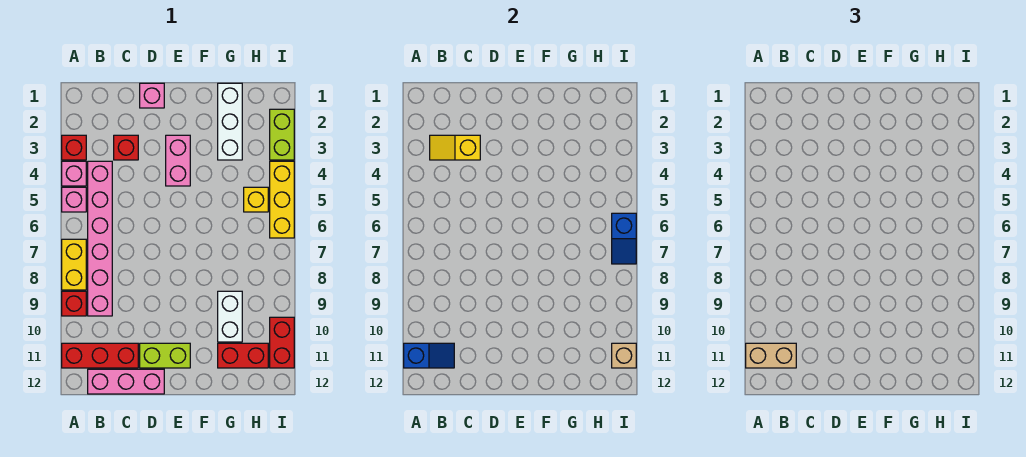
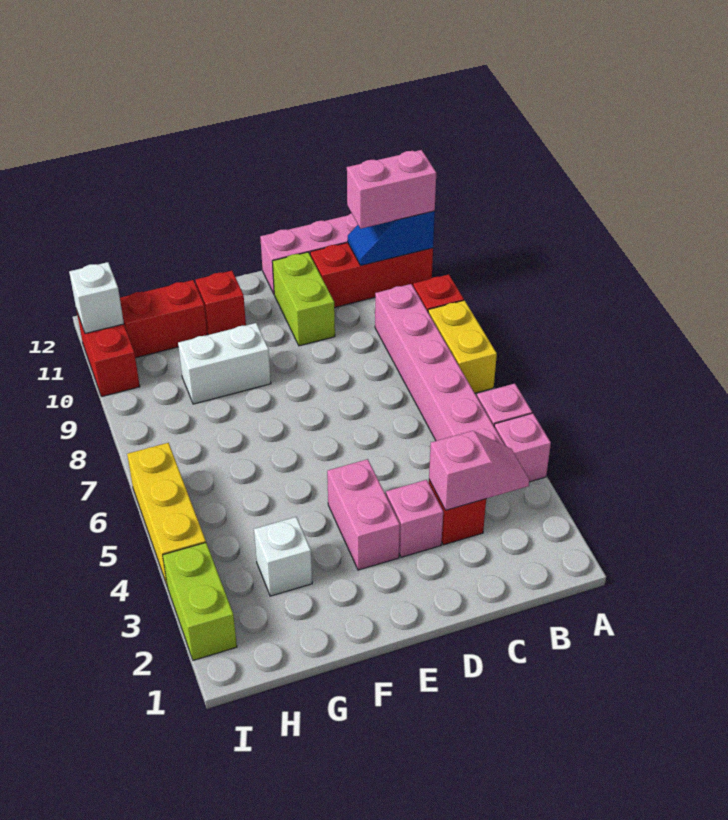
red 1x1 brick [62,135,86,160] -> red 1x1 brick moved to [196,271,246,335]
tan 1x2 brick [746,343,796,368] -> pink 1x2 brick [347,150,436,229]
yellow 1x2 slope [430,135,480,160] -> pink 1x2 slope [429,431,529,510]
pink 1x1 brick [140,83,164,108] -> pink 1x1 brick moved to [386,480,443,557]
lime 1x2 brick [140,343,190,368] -> lime 1x2 brick turned to [272,252,335,346]
white 1x3 brick [218,83,242,160] -> white 1x1 brick [254,517,312,596]
white 1x2 brick [218,291,242,342] -> white 1x2 brick turned to [178,323,271,404]
yellow 1x1 brick [244,187,268,212] -> none
blue 1x2 slope [612,213,636,264] -> none
tan 1x1 brick [612,343,636,368] -> white 1x1 brick [69,262,124,334]

